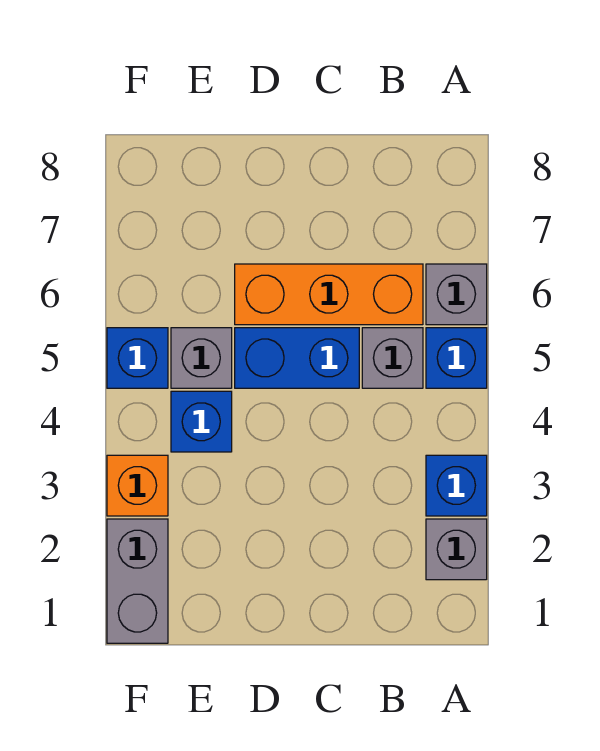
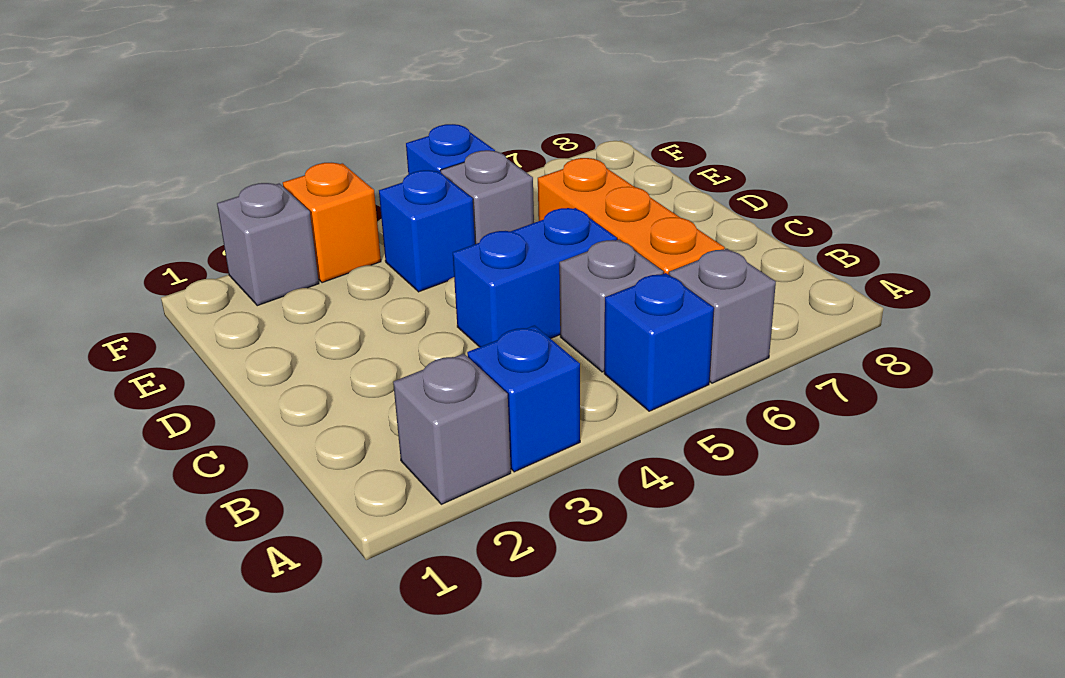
blue 1x2 brick [235,328,359,388] -> blue 1x2 brick turned to [453,208,617,347]
grey 1x2 brick [107,519,168,643] -> grey 1x1 brick [217,183,319,306]

